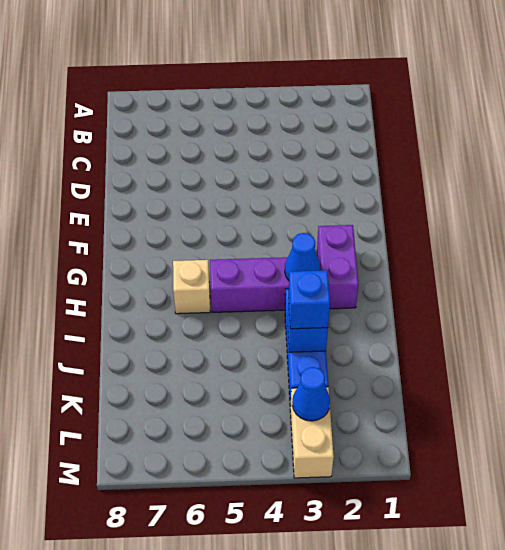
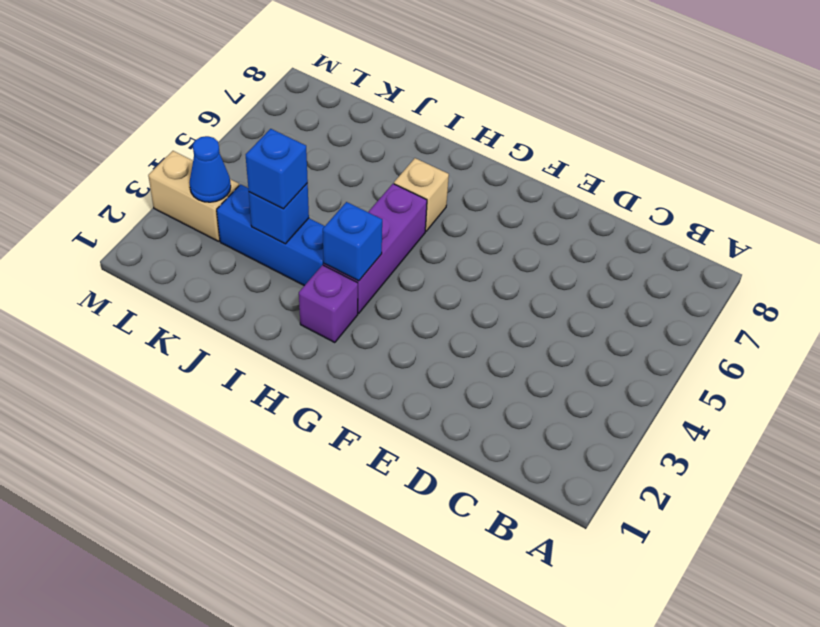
purple 1x2 brick [317,225,358,309] -> purple 1x1 brick [299,265,358,343]
blue 1x1 cone [285,233,320,280] -> blue 1x1 brick [323,202,382,281]

